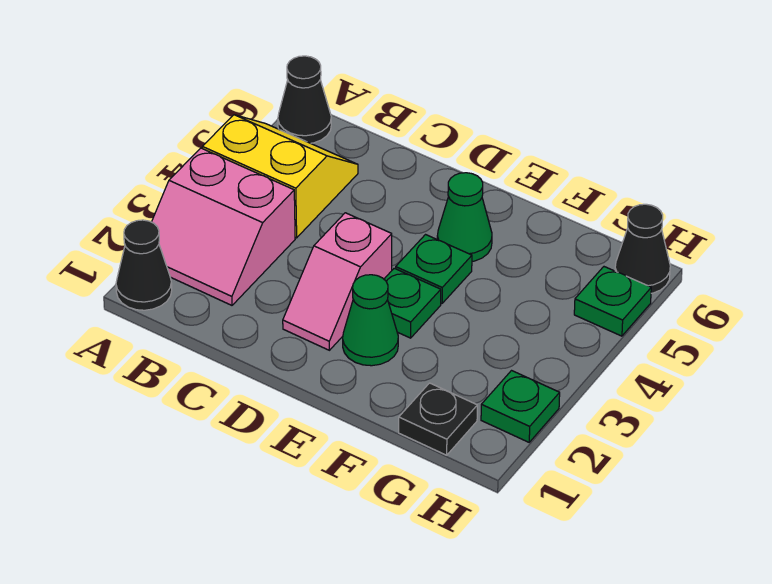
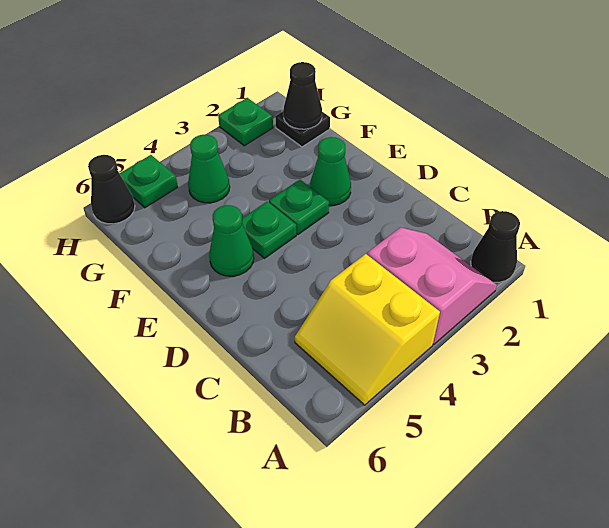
black 1x1 cone [278,56,331,143] -> black 1x1 cone moved to [283,62,322,129]
pink 1x2 slope [283,213,392,350] -> none
none -> green 1x1 cone [188,135,230,203]

